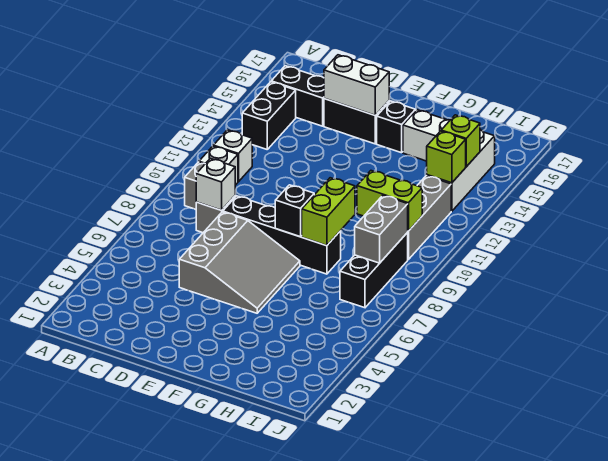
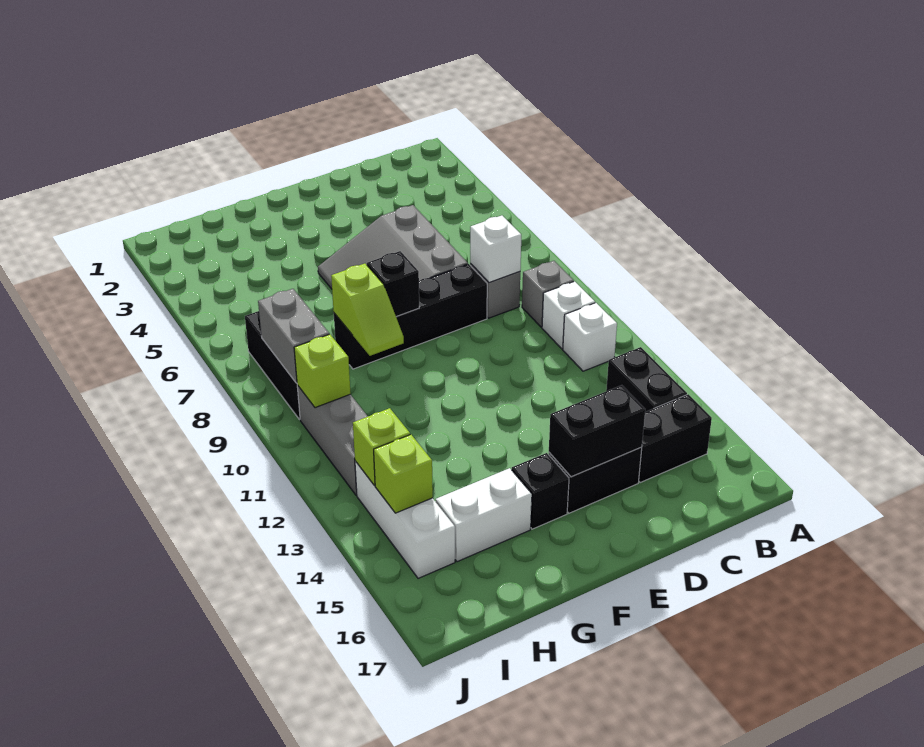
white 1x2 brick [324,55,389,115] -> black 1x2 brick [549,385,645,477]
lime 1x2 brick [302,178,355,246] -> lime 1x2 slope [331,264,404,356]
lime 1x2 brick [357,171,422,231] -> lime 1x1 brick [294,334,351,408]

